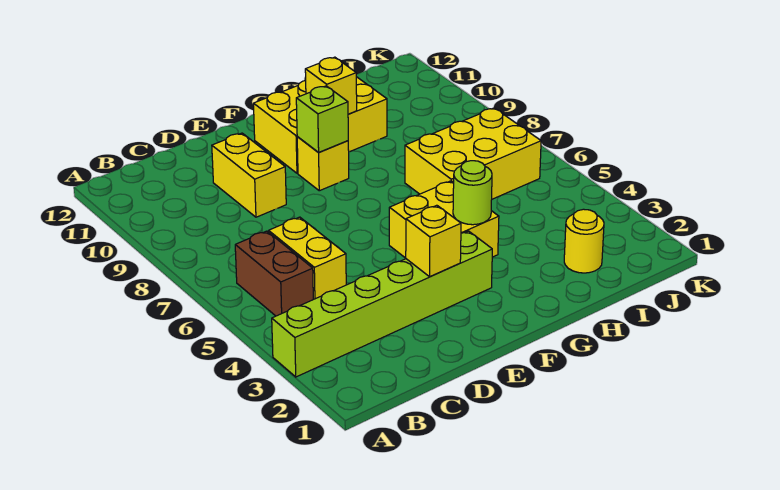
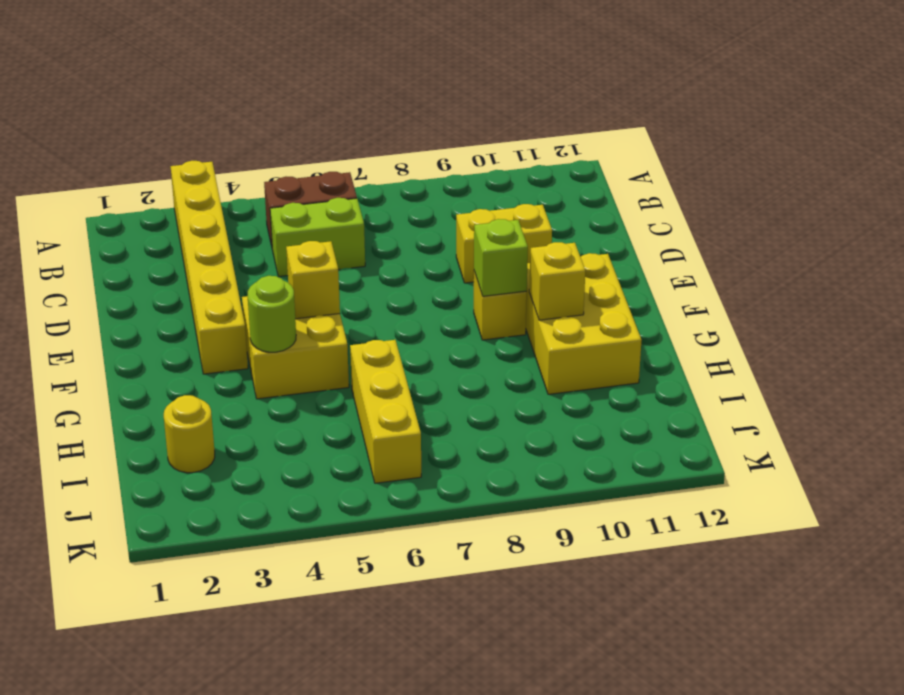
lime 1x6 brick [272,231,492,377] -> yellow 1x6 brick [171,161,248,374]
yellow 1x2 brick [269,217,346,299] -> lime 1x2 brick [270,198,365,277]
yellow 1x1 brick [406,205,461,277] -> yellow 1x1 brick moved to [286,241,340,319]
yellow 2x3 brick [405,108,541,199] -> yellow 1x3 brick [350,340,421,483]

